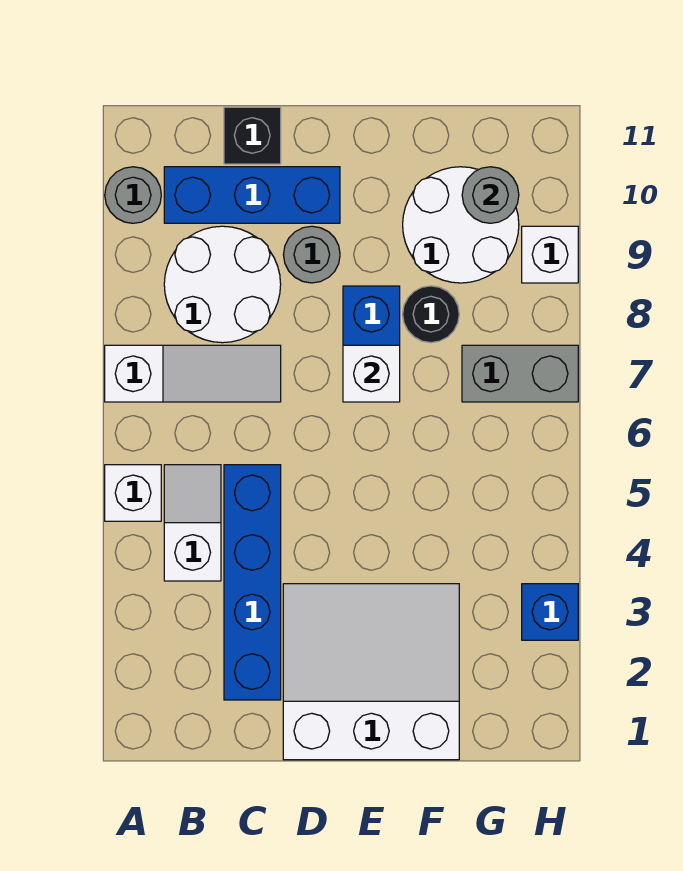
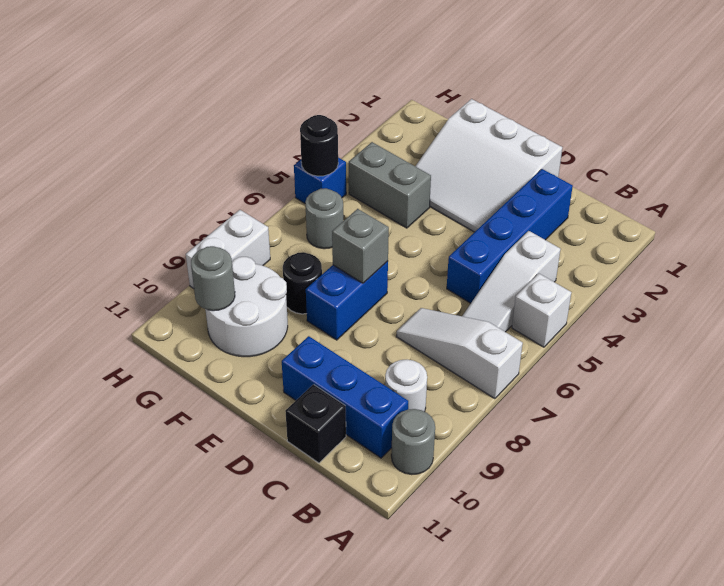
white 1x2 slope [164,465,221,581] -> white 1x3 slope [462,231,561,332]
white 2x2 round brick [164,226,281,343] -> white 1x1 round brick [385,360,427,412]
grey 1x1 round brick [283,226,340,283] -> grey 1x1 round brick moved to [305,188,343,249]
white 1x1 brick [343,345,400,402] -> grey 1x1 brick [332,209,389,283]
grey 1x2 brick [462,345,578,402] -> grey 1x2 brick moved to [349,142,431,228]
blue 1x1 brick [522,584,578,640] -> blue 1x1 brick moved to [294,157,346,203]
none -> black 1x1 round brick [300,115,338,176]
white 1x1 brick [522,226,578,283] -> white 1x2 brick [186,210,270,289]

